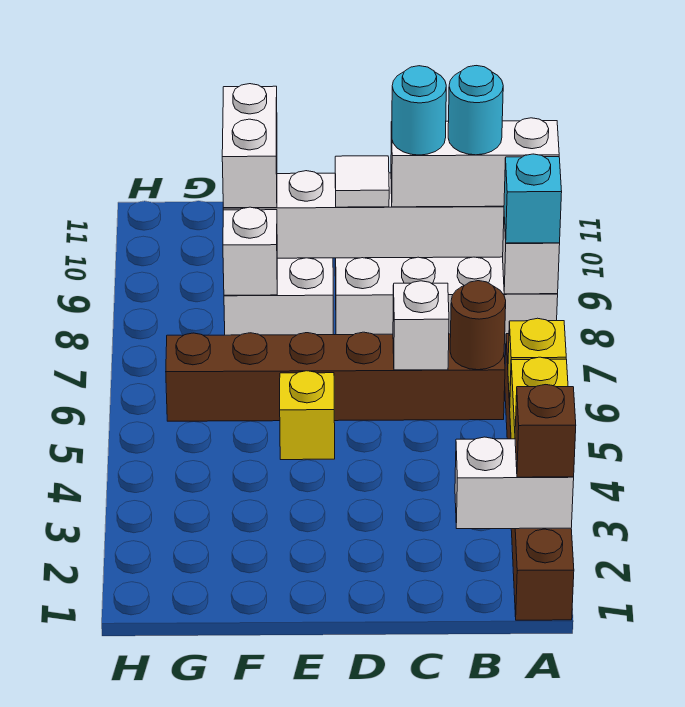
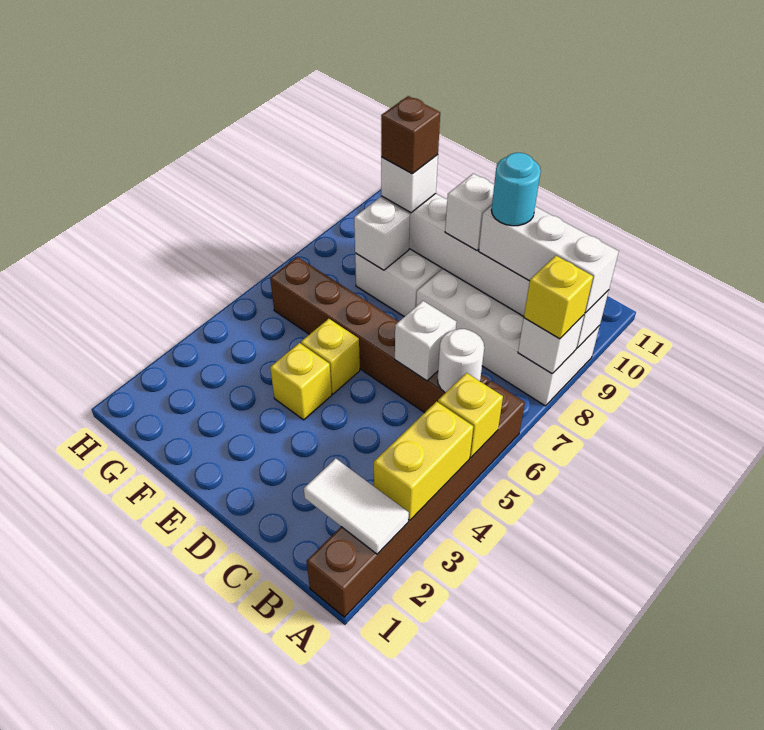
white 1x2 brick [455,437,574,529] -> white 1x2 tile [304,458,409,554]
brown 1x1 brick [515,385,576,477] -> brown 1x1 brick moved to [381,96,440,174]
cyan 1x1 brick [504,154,562,243] -> yellow 1x1 brick [524,256,593,339]
brown 1x1 round brick [450,281,506,370] -> white 1x1 round brick [438,329,484,393]
cyan 1x1 round brick [448,66,503,155] -> none
white 1x1 tile [335,156,389,207] -> white 1x1 brick [445,173,494,251]
none -> yellow 1x1 brick [270,343,332,420]
white 1x2 brick [222,84,277,208] -> white 1x1 brick [381,155,438,213]

